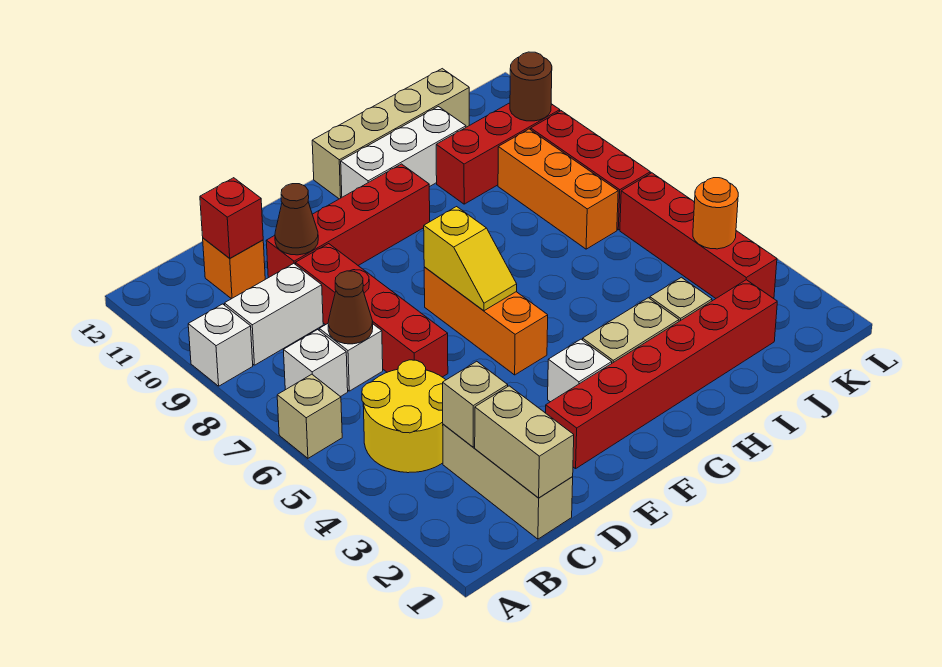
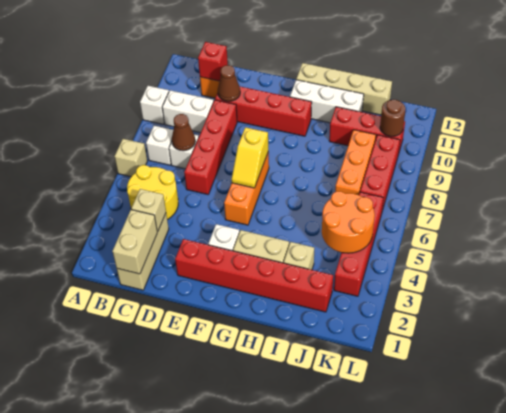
orange 1x1 round brick [693,178,738,249] -> orange 2x2 round brick [322,191,375,253]

